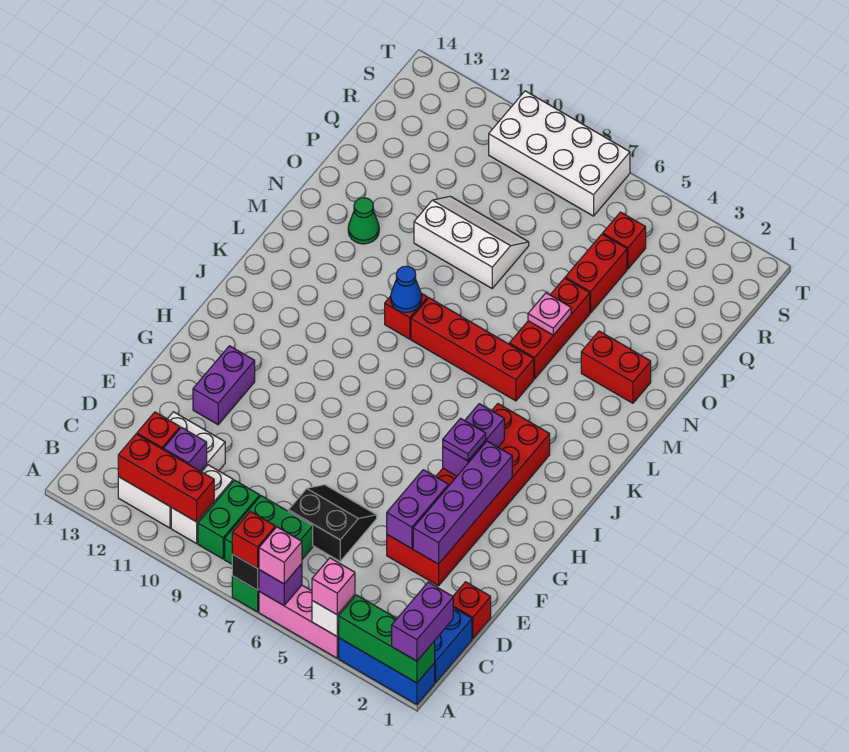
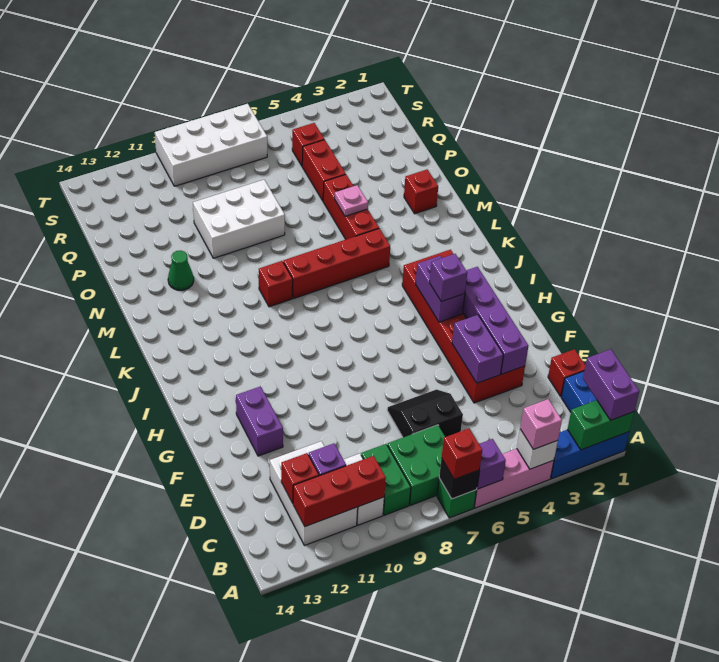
green 1x3 brick [338,595,435,683] -> green 1x2 brick [567,400,634,450]
pink 1x1 brick [259,527,302,584] -> none
purple 1x1 plate [443,418,486,461] -> purple 1x1 brick [430,254,467,302]
blue 1x1 cone [391,266,422,312] -> none
red 1x2 brick [581,331,651,403] -> red 1x1 brick [404,169,438,214]
white 2x3 slope [414,196,529,288] -> white 2x3 brick [193,180,285,258]

